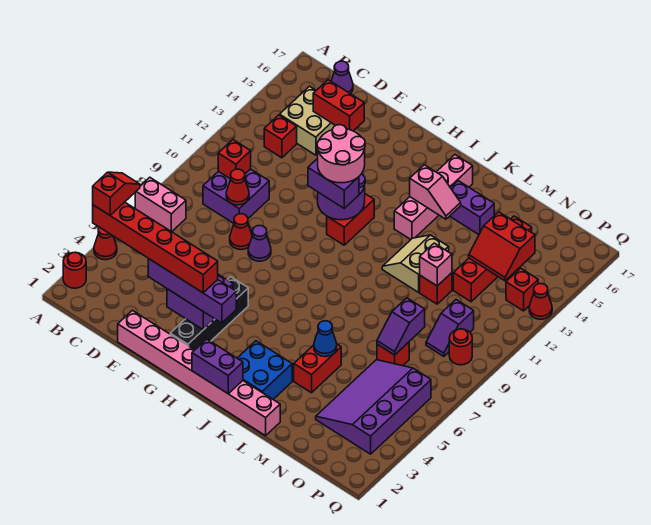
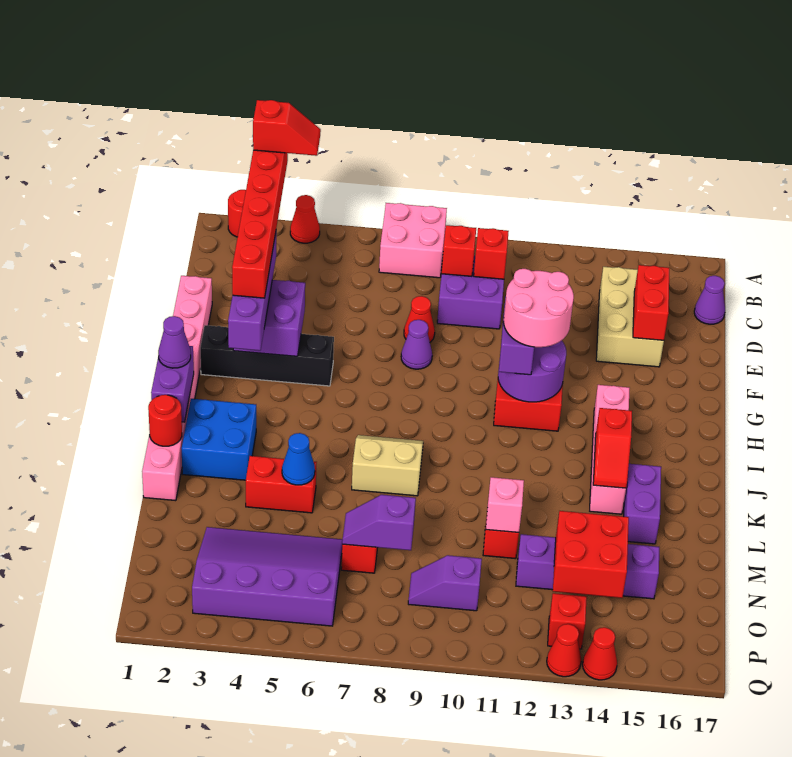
pink 1x2 brick [135,177,186,232] -> pink 2x2 brick [379,203,447,278]
red 1x1 brick [264,115,297,158] -> red 1x1 brick moved to [442,225,476,276]
tan 2x2 brick [280,86,335,155] -> tan 2x3 brick [596,267,664,367]
red 1x1 cone [226,169,249,205] -> red 1x1 cone moved to [583,627,617,680]
none -> purple 1x1 cone [158,316,191,368]
pink 1x4 brick [394,155,473,239] -> pink 1x4 brick turned to [590,385,630,514]
pink 1x2 slope [410,165,461,219] -> red 1x2 slope [593,408,632,488]
tan 2x2 slope [382,235,449,292] -> tan 2x2 slope moved to [352,435,423,496]
red 1x4 brick [453,216,532,302] -> purple 1x4 brick [516,534,659,599]
red 2x2 slope [469,212,535,281] -> red 2x2 brick [553,511,629,598]
red 1x1 round brick [449,329,472,365] -> red 1x1 round brick moved to [148,395,182,446]

